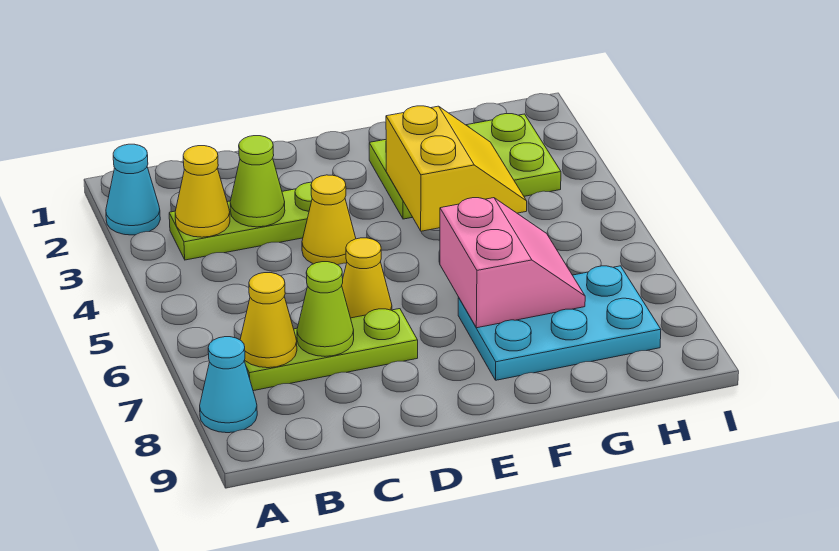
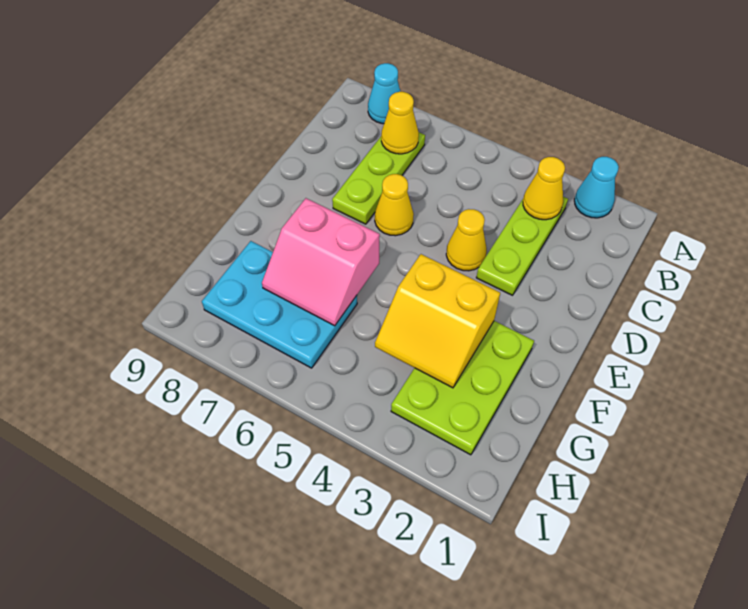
lime 1x1 cone [230,136,285,227] -> none
lime 1x1 cone [297,262,354,356] -> none
cyan 2x3 plate [458,266,661,380] -> cyan 2x3 plate turned to [202,241,357,368]

